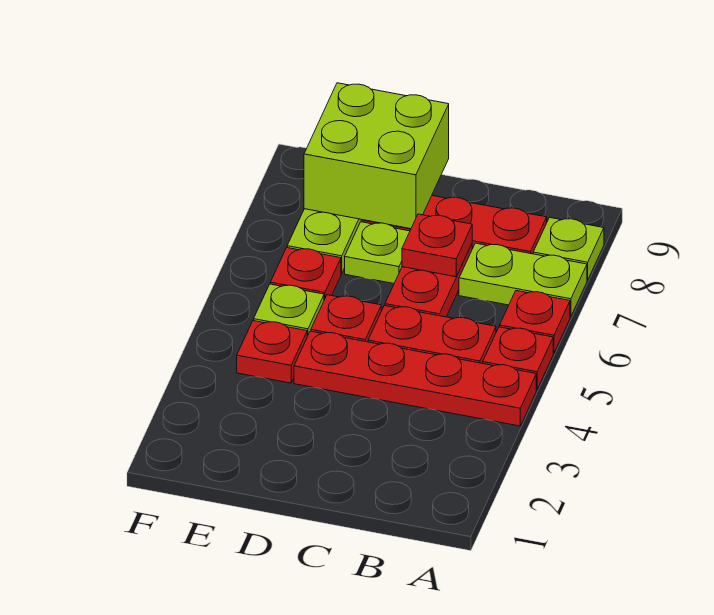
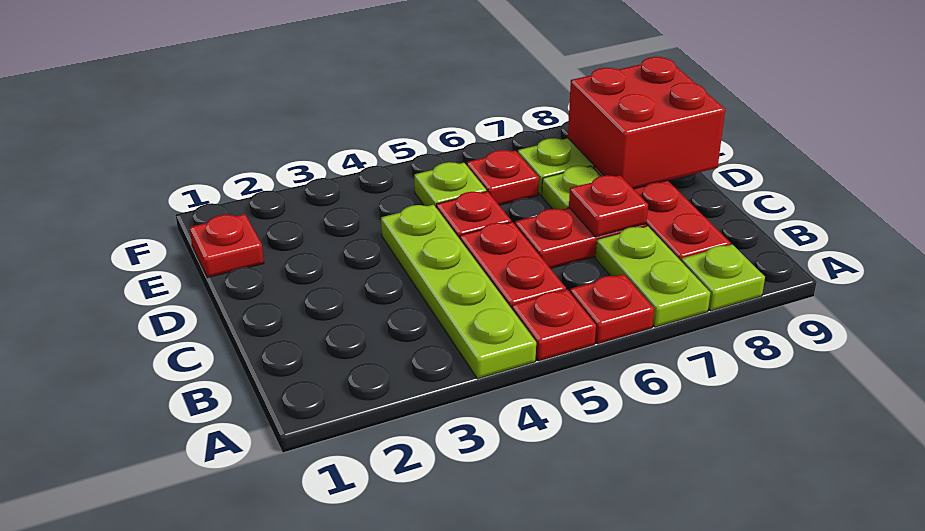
red 1x4 plate [294,331,536,426] -> lime 1x4 plate [381,205,536,379]
lime 2x2 brick [304,83,449,229] -> red 2x2 brick [568,57,725,189]
red 1x1 plate [237,321,307,383] -> red 1x1 plate moved to [190,214,264,278]

